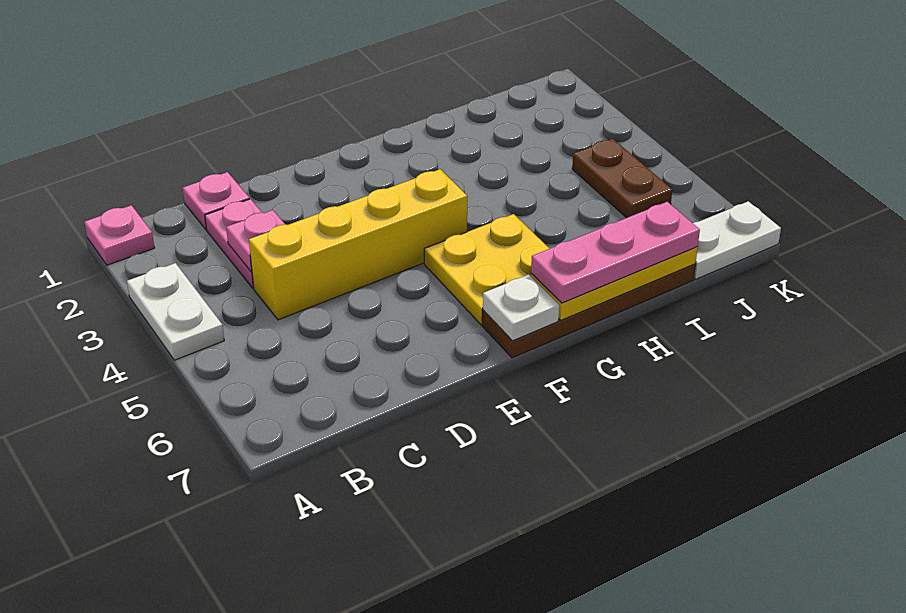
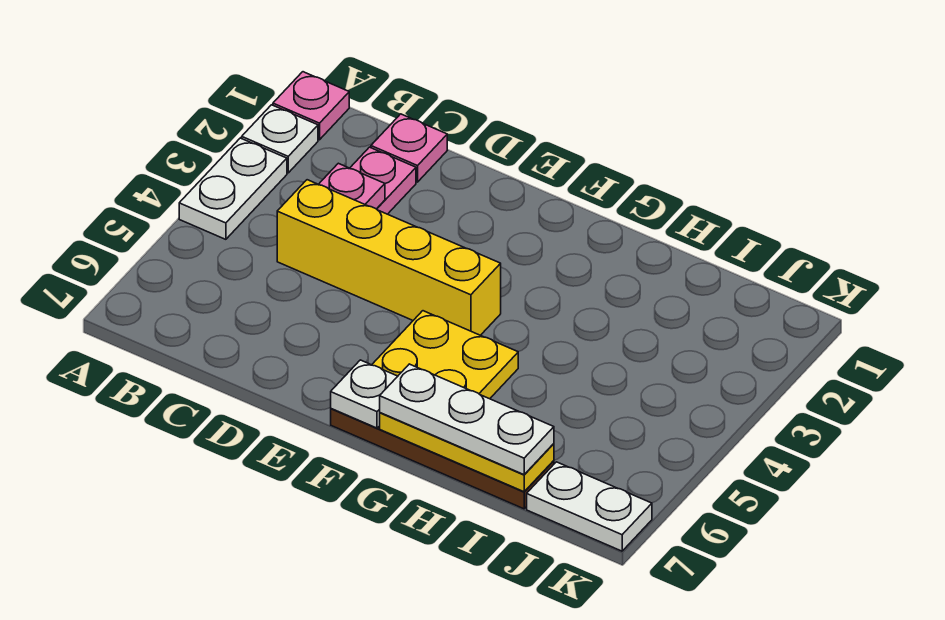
none -> white 1x1 plate [242,105,318,173]
pink 1x3 plate [531,202,700,303] -> white 1x3 plate [380,364,554,475]
brown 1x2 plate [572,139,672,218] -> none

